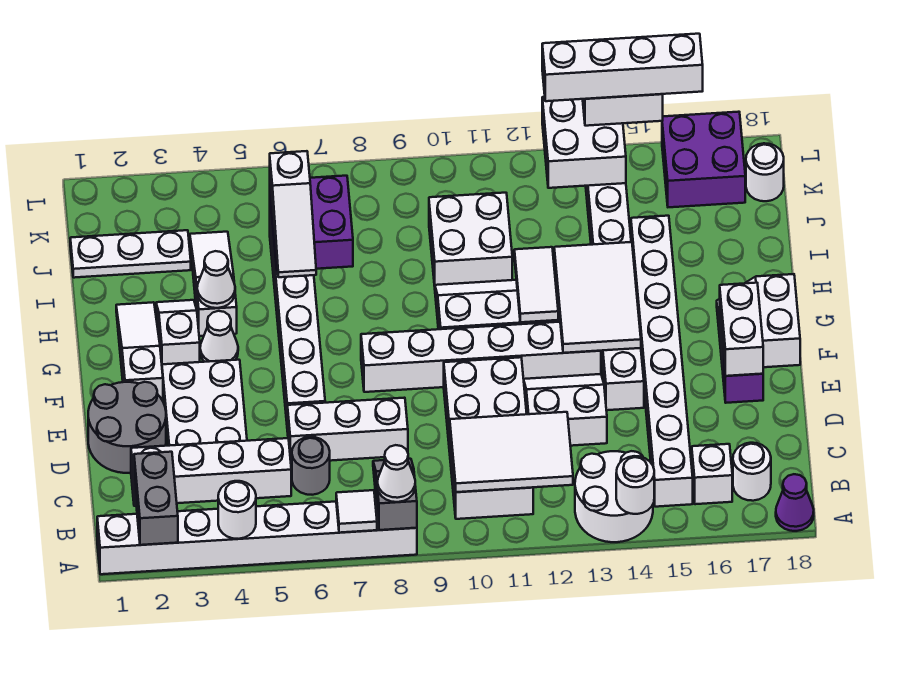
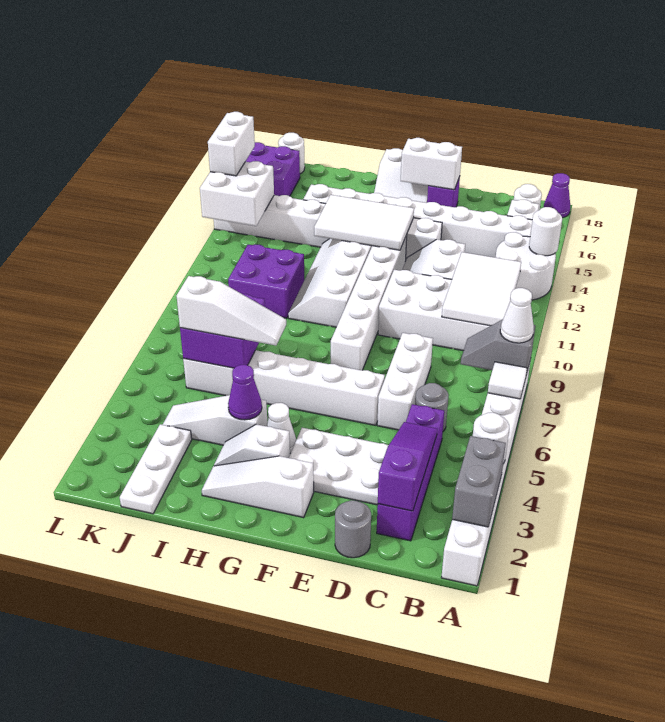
grey 1x2 brick [134,452,178,545] -> grey 1x2 brick turned to [452,436,506,527]
white 1x4 brick [131,438,291,506] -> purple 1x4 brick [377,404,444,541]
none -> purple 1x3 slope [378,422,437,511]
grey 2x2 round brick [88,382,166,473] -> grey 1x1 round brick [335,500,371,558]
white 1x2 tile [514,247,558,322] -> none
white 1x1 cone [197,251,235,308] -> purple 1x1 cone [228,365,262,420]
white 2x2 brick [429,193,512,286] -> purple 2x2 brick [228,245,304,318]
white 1x4 brick [542,34,703,101] -> none

